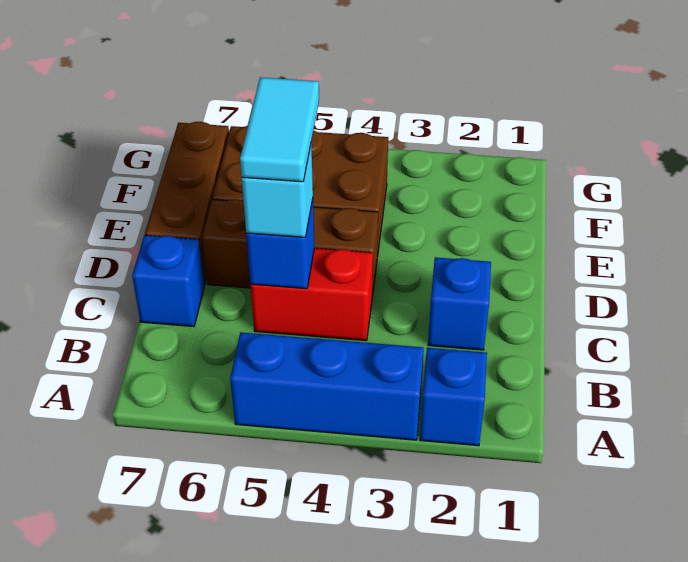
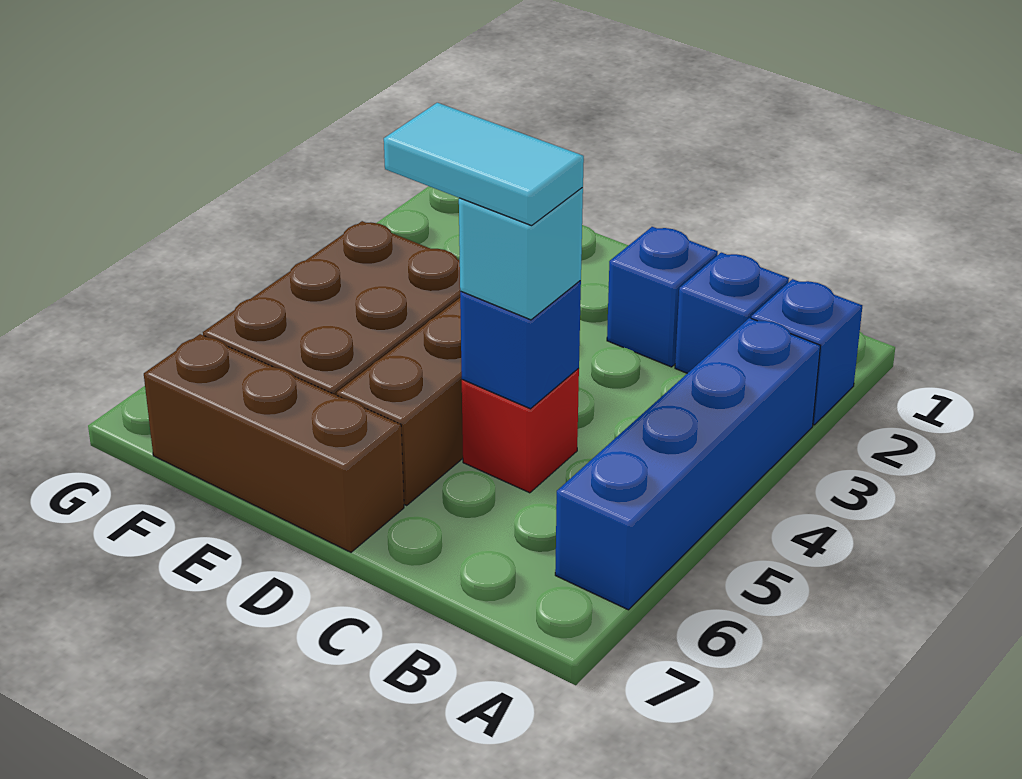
blue 1x3 brick [230,332,424,440] -> blue 1x4 brick [555,318,820,610]
red 1x2 brick [250,248,373,341] -> red 1x1 brick [462,368,579,493]
blue 1x1 brick [132,235,204,327] -> blue 1x1 brick moved to [675,253,789,373]

